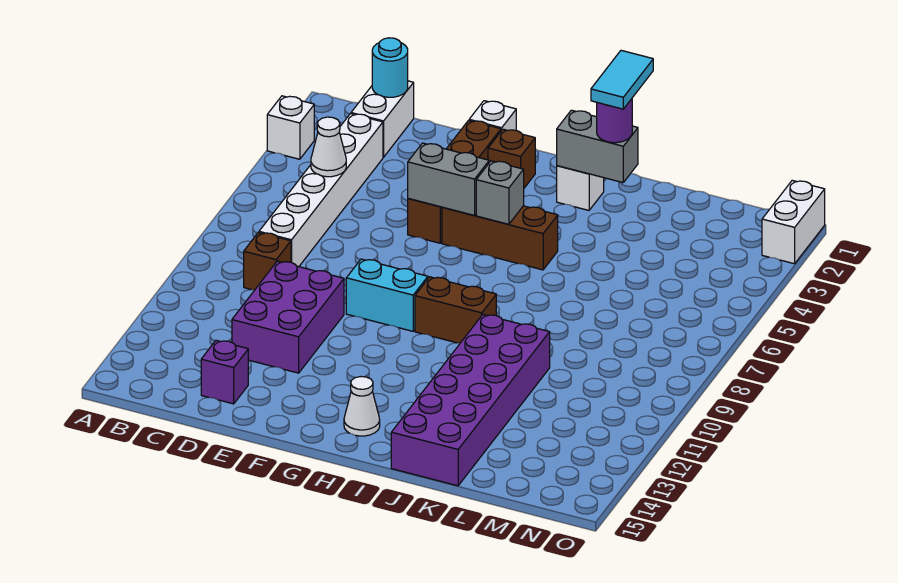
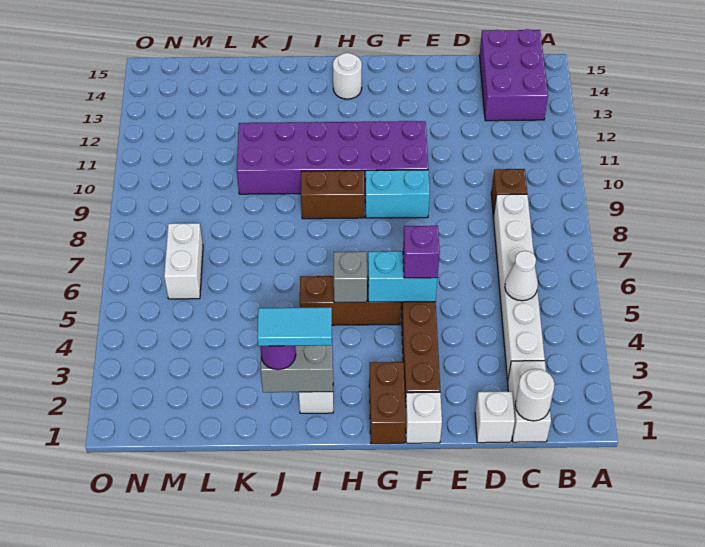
white 1x1 brick [267,96,314,159] -> white 1x1 brick moved to [475,392,515,443]
cyan 1x1 round brick [372,38,408,97] -> white 1x1 round brick [515,369,555,421]
purple 2x3 brick [232,261,344,373] -> purple 2x3 brick moved to [479,29,548,121]
purple 1x1 brick [201,340,248,404] -> purple 1x1 brick moved to [403,226,440,278]
grey 1x2 brick [408,143,489,215] -> cyan 1x2 brick [368,251,438,302]
brown 1x1 brick [488,129,535,188] -> brown 1x2 brick [369,362,406,444]
white 1x1 cone [344,377,380,436] -> white 1x1 round brick [333,53,362,99]
cyan 1x2 tile [591,50,653,109] -> cyan 1x2 tile turned to [257,307,332,346]
purple 2x6 brick [391,315,550,486] -> purple 2x6 brick turned to [237,121,428,194]
white 1x2 brick [762,180,825,264] -> white 1x2 brick moved to [164,223,203,299]

